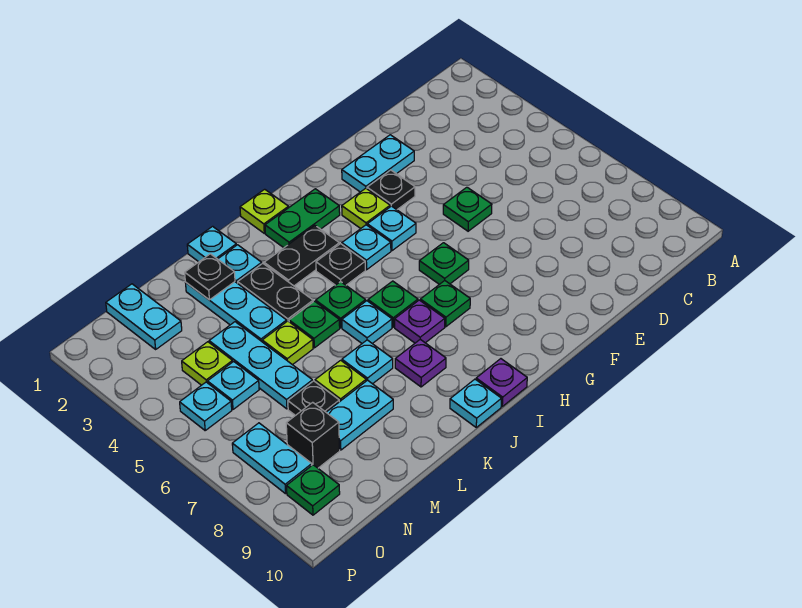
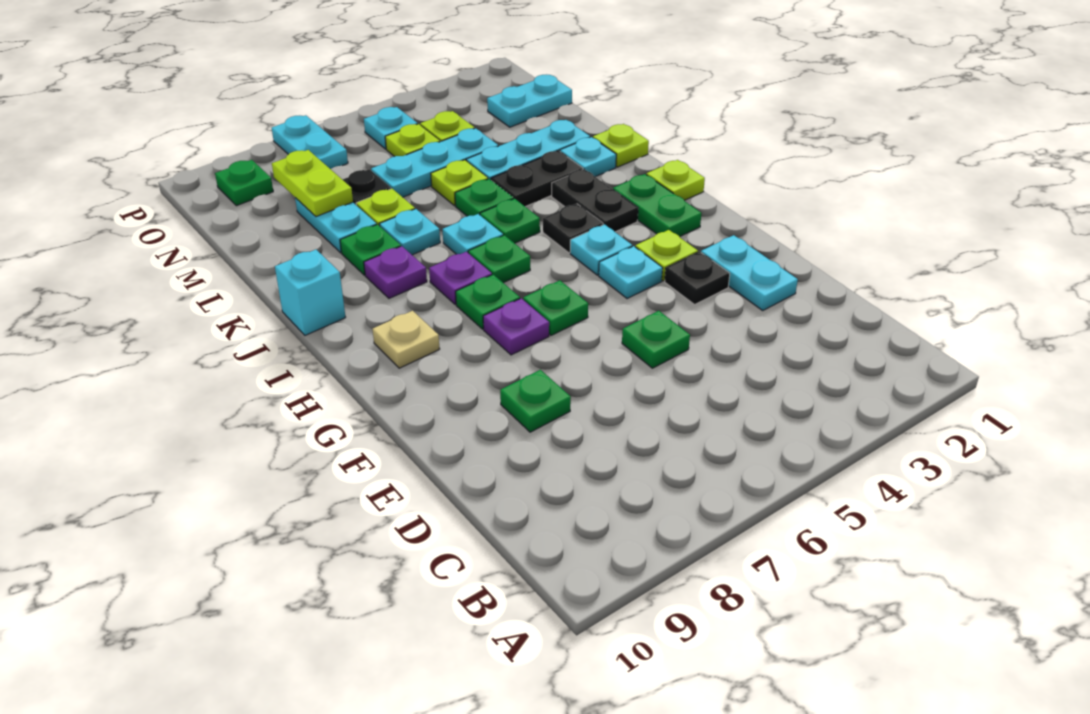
none -> green 1x1 plate [500,370,571,432]
none -> tan 1x1 plate [373,311,440,368]
purple 1x1 plate [476,359,527,406] -> purple 1x1 plate moved to [483,298,549,355]
cyan 1x1 plate [450,379,501,427] -> cyan 1x1 brick [275,250,346,335]
cyan 1x1 plate [187,226,236,262] -> lime 1x1 plate [593,124,649,167]
none -> green 1x1 plate [340,224,401,275]
black 1x1 plate [185,254,235,300] -> none
none -> lime 1x2 plate [272,150,353,217]
cyan 1x1 plate [208,362,259,409] -> lime 1x1 plate [385,124,440,157]
black 1x1 brick [286,402,340,468] -> none
cyan 1x2 plate [232,423,312,494] -> cyan 1x2 plate turned to [272,115,348,169]

